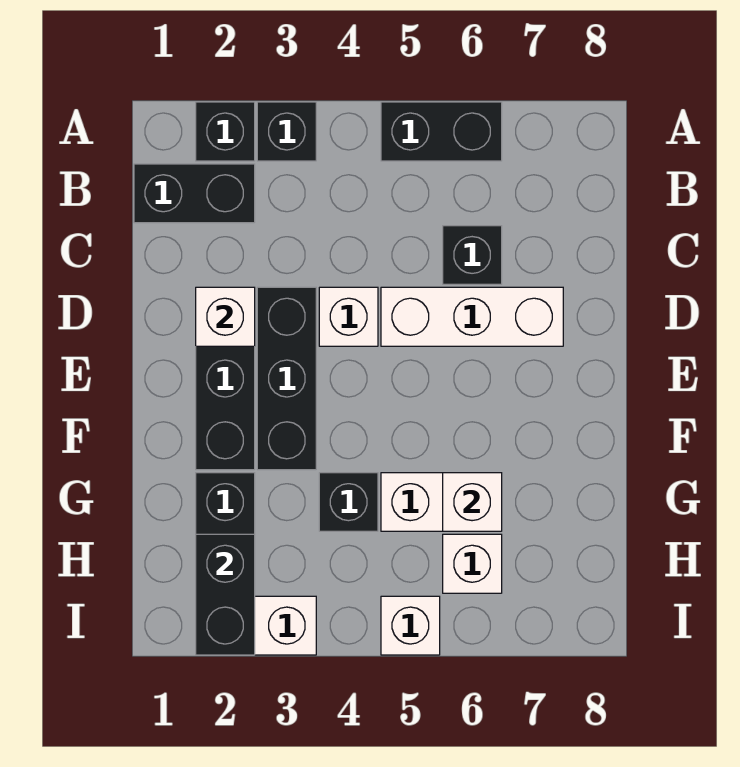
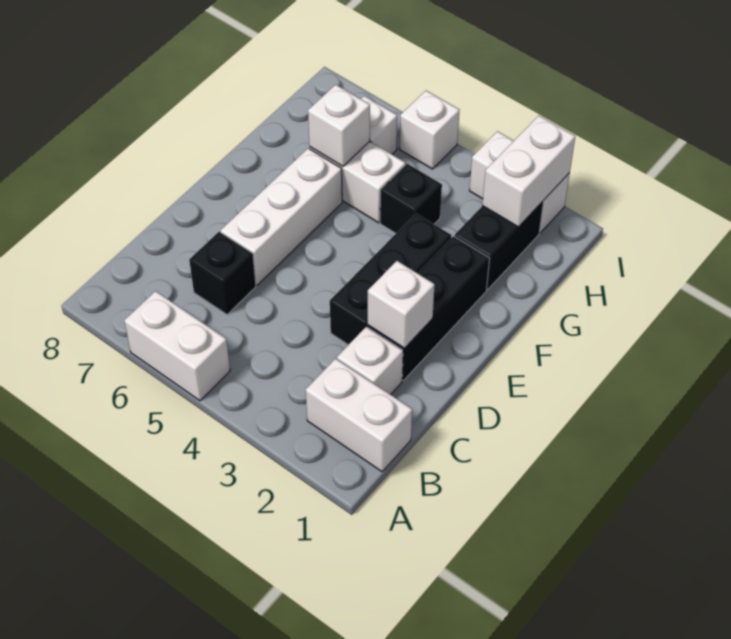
black 1x1 brick [196,102,255,161] -> none
black 1x1 brick [257,102,316,161] -> none
black 1x2 brick [381,102,502,161] -> white 1x2 brick [124,291,230,401]
black 1x2 brick [134,164,255,223] -> white 1x2 brick [306,359,412,472]
white 1x1 brick [319,287,378,346] -> white 1x1 brick moved to [337,327,403,395]
white 1x3 brick [381,287,563,346] -> white 1x3 brick turned to [220,148,342,285]
black 1x2 brick [196,534,255,655] -> white 1x2 brick [482,116,575,227]

